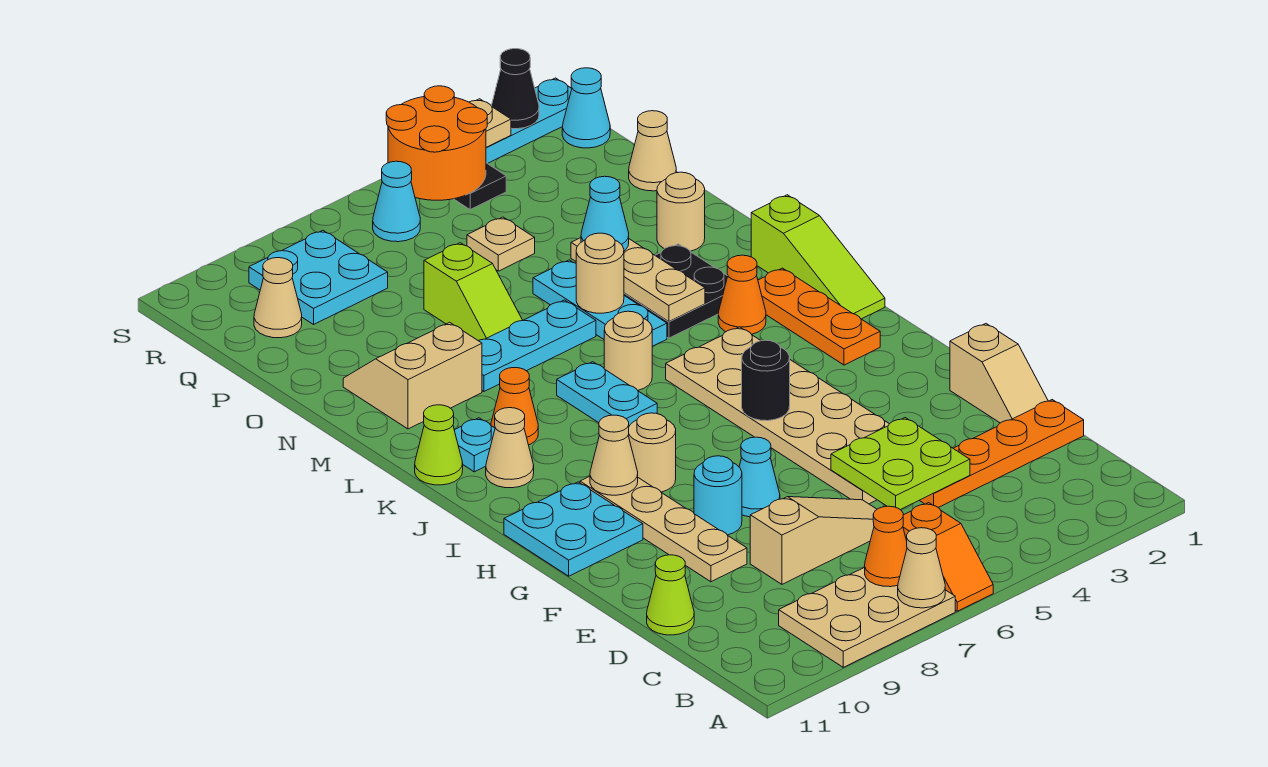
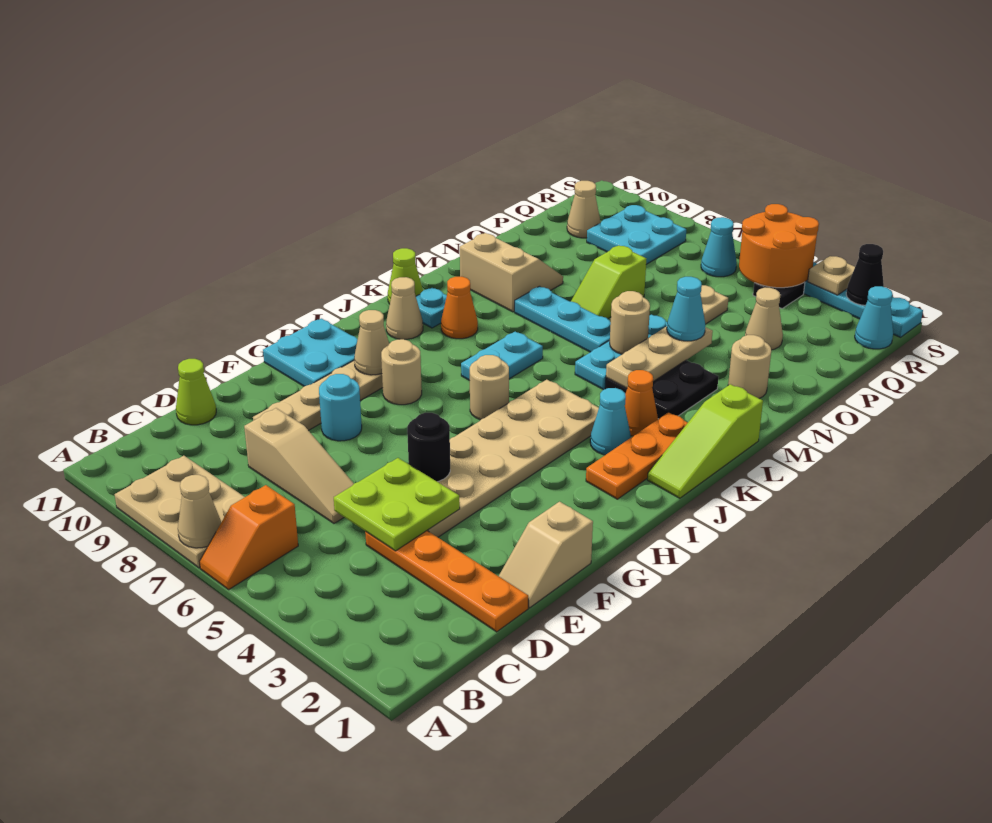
orange 1x1 cone [865,506,907,587] -> none
cyan 1x1 cone [739,437,780,517] -> cyan 1x1 cone moved to [590,388,631,455]
black 1x1 round brick [742,340,790,421] -> black 1x1 round brick moved to [407,413,450,482]
tan 1x1 round brick [604,311,652,390] -> tan 1x1 round brick moved to [470,355,509,420]
tan 1x1 cone [629,111,676,191] -> tan 1x1 cone moved to [745,288,783,350]

